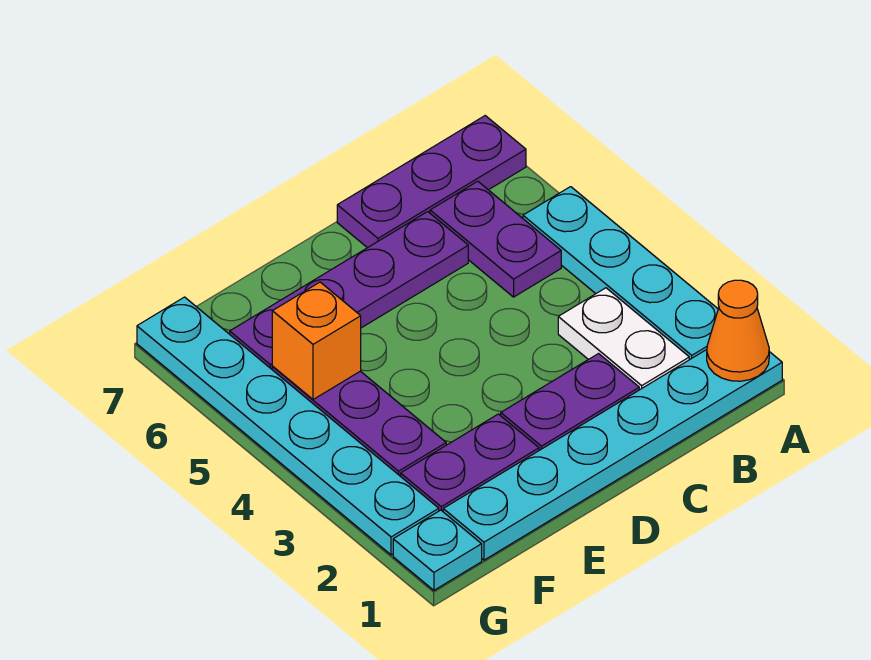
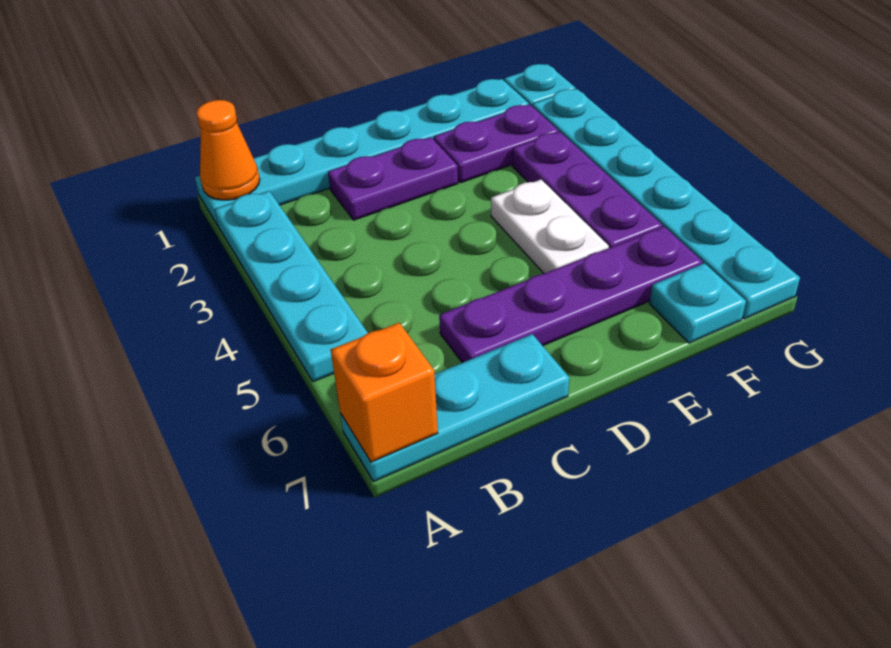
purple 1x3 plate [337,116,526,248] -> cyan 1x3 plate [340,334,569,481]
white 1x2 plate [558,288,689,390] -> white 1x2 plate moved to [491,180,609,273]
purple 1x2 plate [430,181,561,297] -> none
orange 1x1 brick [272,282,361,400] -> orange 1x1 brick moved to [331,323,438,462]
none -> cyan 1x1 plate [650,263,746,343]

